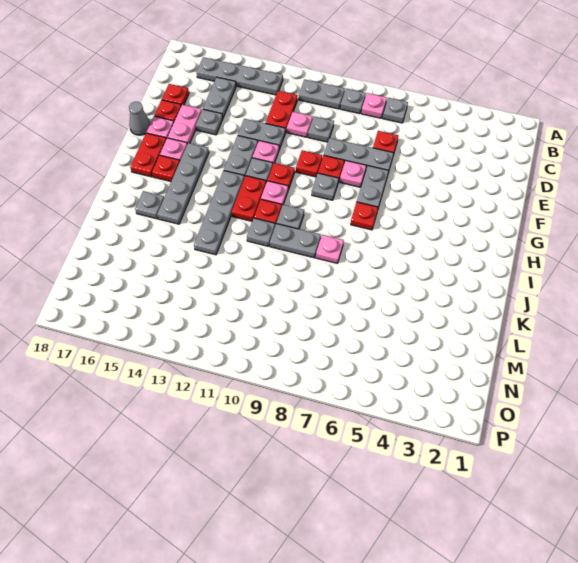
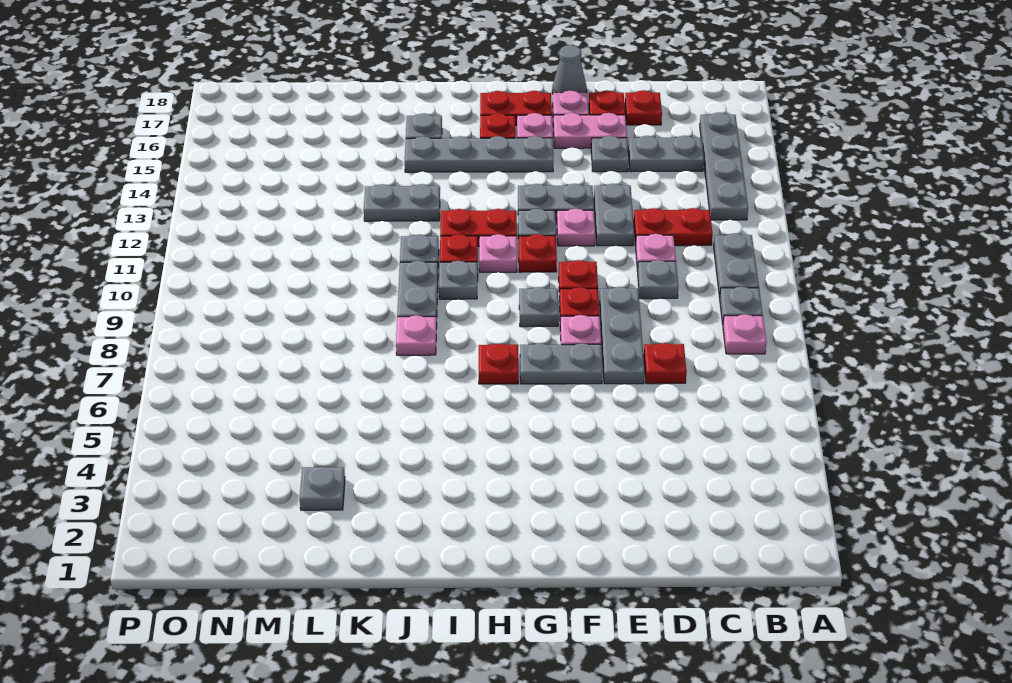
grey 1x1 plate [383,98,408,123] -> grey 1x1 plate moved to [300,467,345,510]
grey 1x4 plate [194,171,244,255] -> grey 1x2 plate [364,184,440,221]

